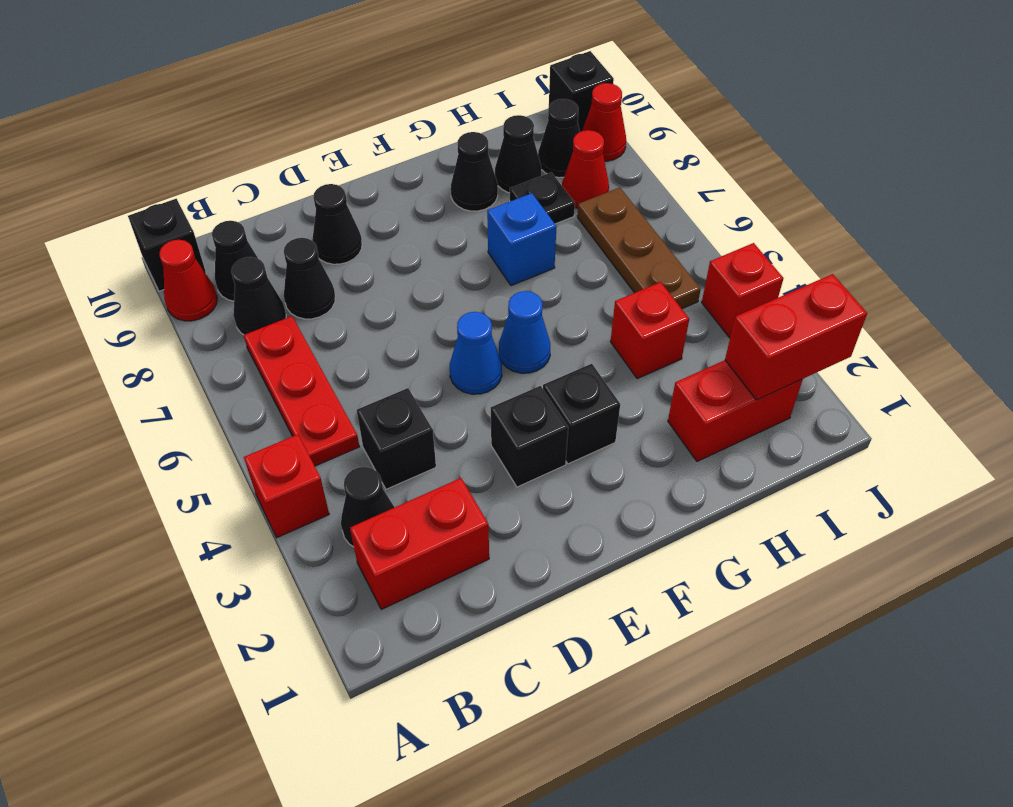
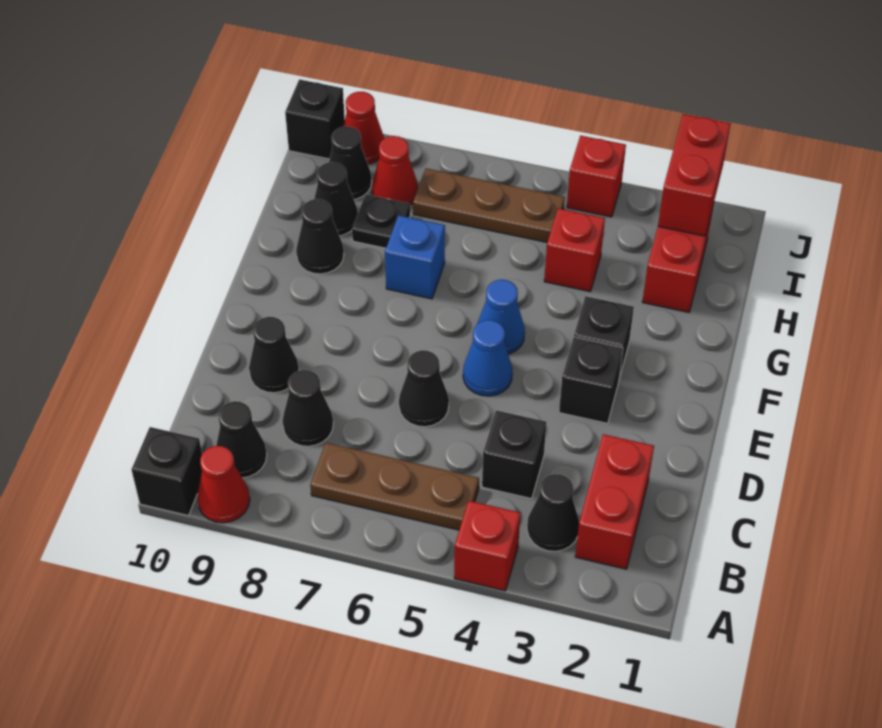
red 1x3 plate [244,316,359,466] -> brown 1x3 plate [310,443,479,530]
black 1x1 cone [231,257,286,335] -> black 1x1 cone moved to [399,350,449,427]

